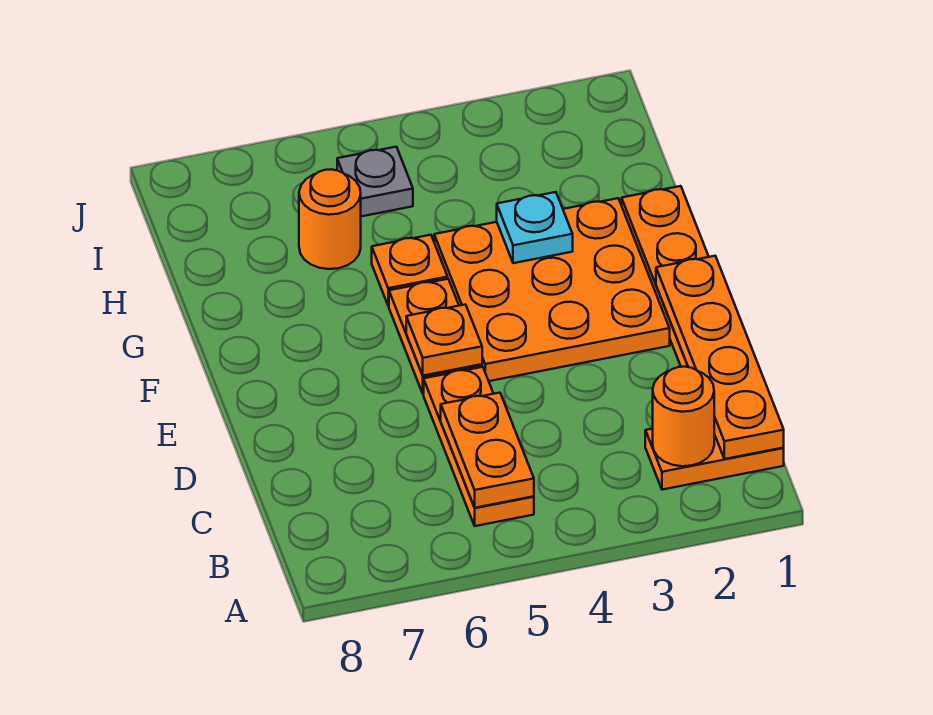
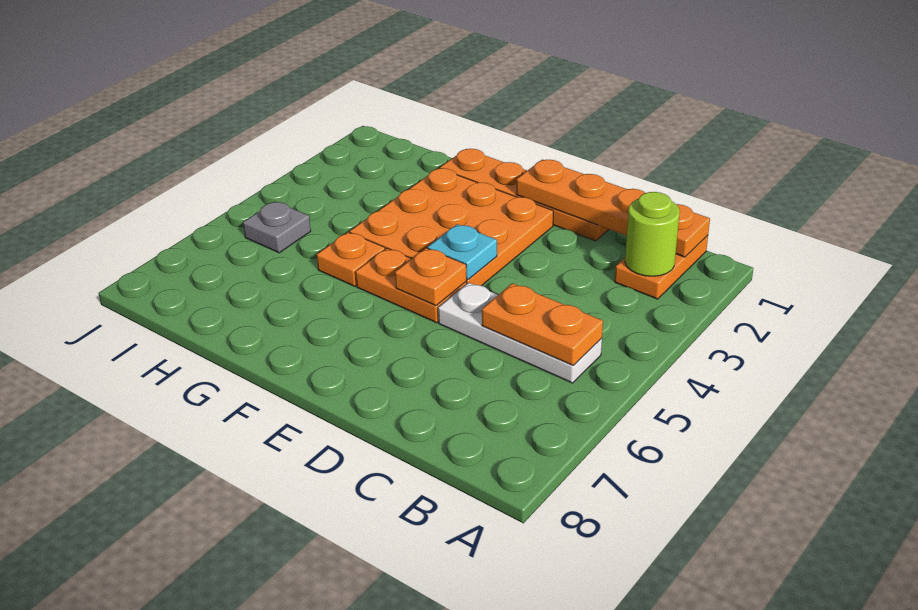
orange 1x1 round brick [653,367,714,466] -> lime 1x1 round brick [625,192,680,276]
orange 1x3 plate [424,367,534,526] -> white 1x3 plate [438,283,602,383]
cyan 1x1 plate [497,192,573,263] -> cyan 1x1 plate moved to [428,224,497,280]
orange 1x1 round brick [299,169,361,269] -> none

